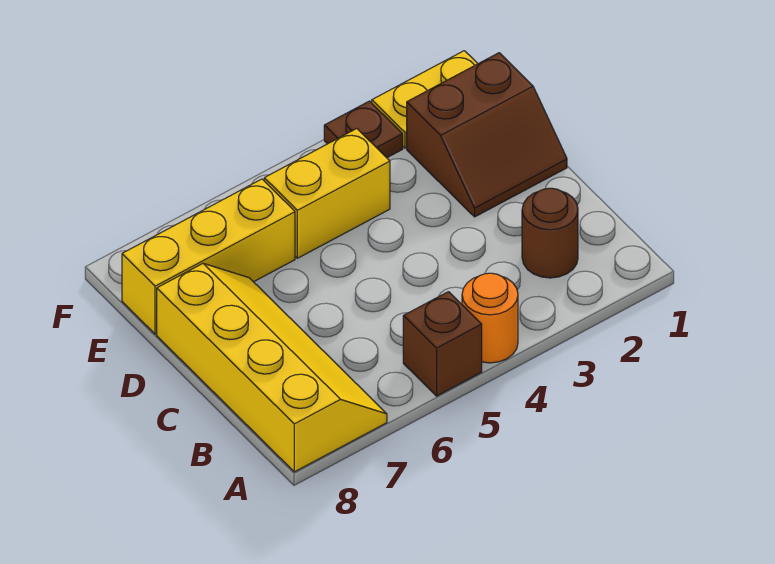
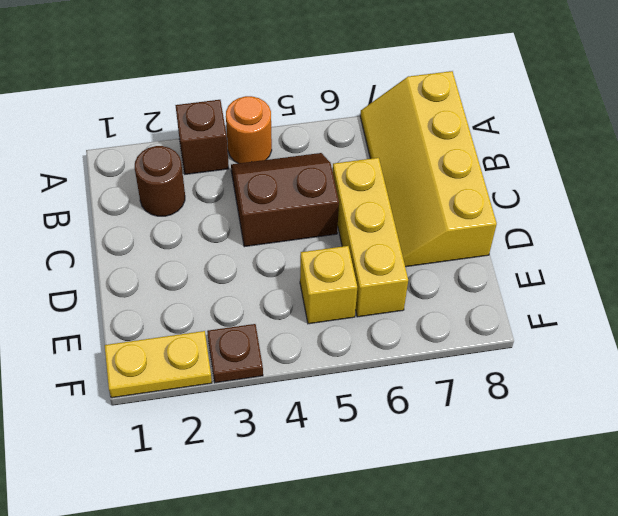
brown 1x1 brick [403,292,482,396] -> brown 1x1 brick moved to [175,100,229,174]
brown 2x2 slope [407,53,567,217] -> brown 2x2 slope moved to [231,153,339,247]
yellow 1x2 brick [264,129,390,258] -> yellow 1x1 brick [300,246,357,324]
yellow 1x3 brick [122,179,295,334] -> yellow 1x3 brick turned to [333,158,408,317]

